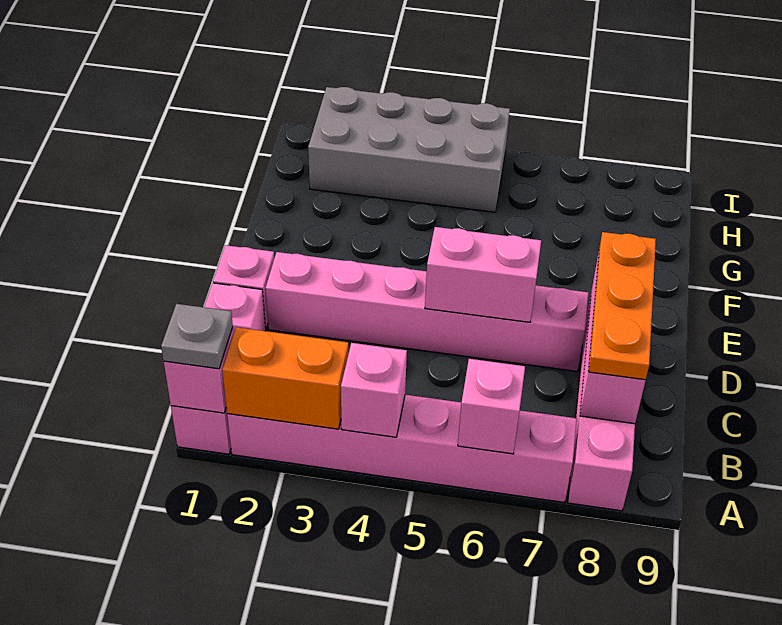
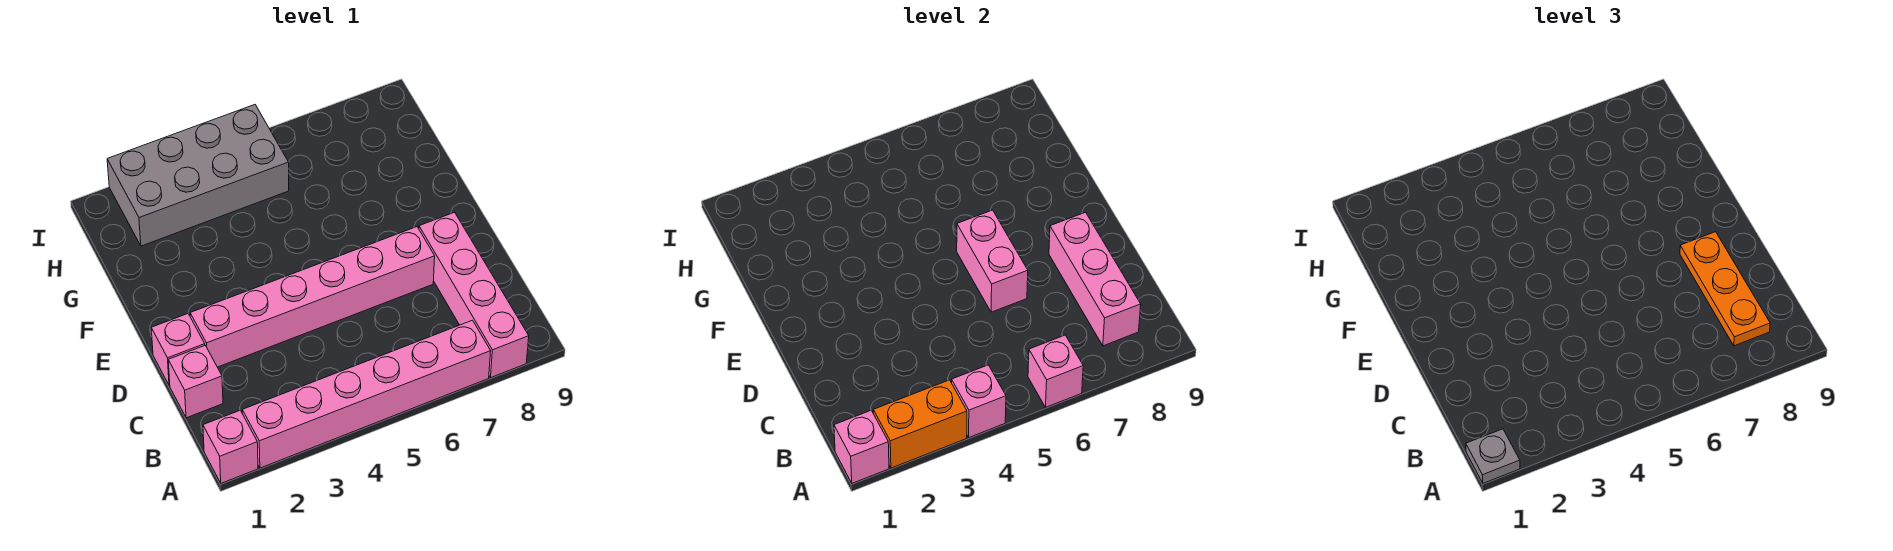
pink 1x2 brick [425,227,541,322] -> pink 1x2 brick turned to [957,210,1028,312]

